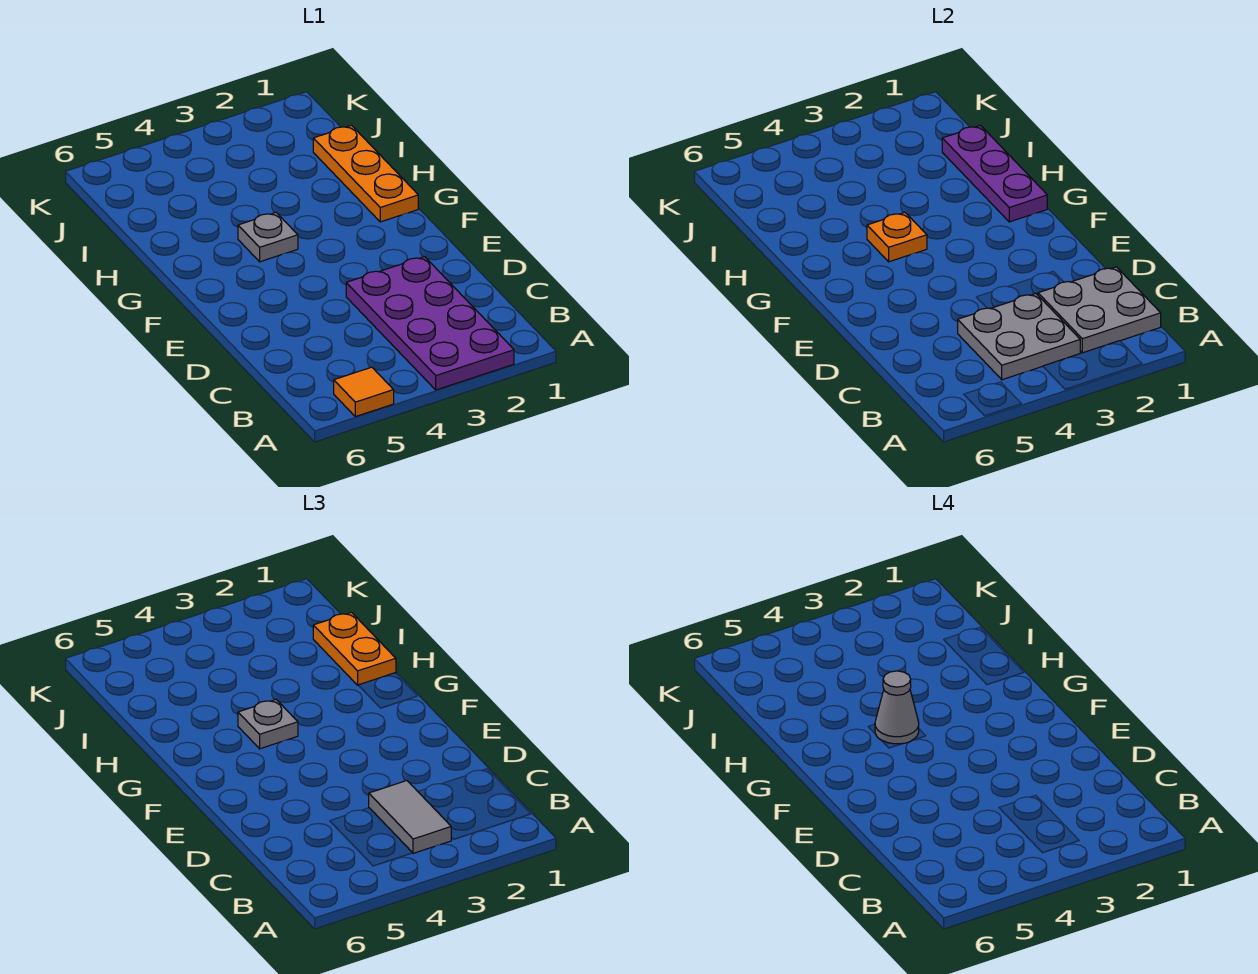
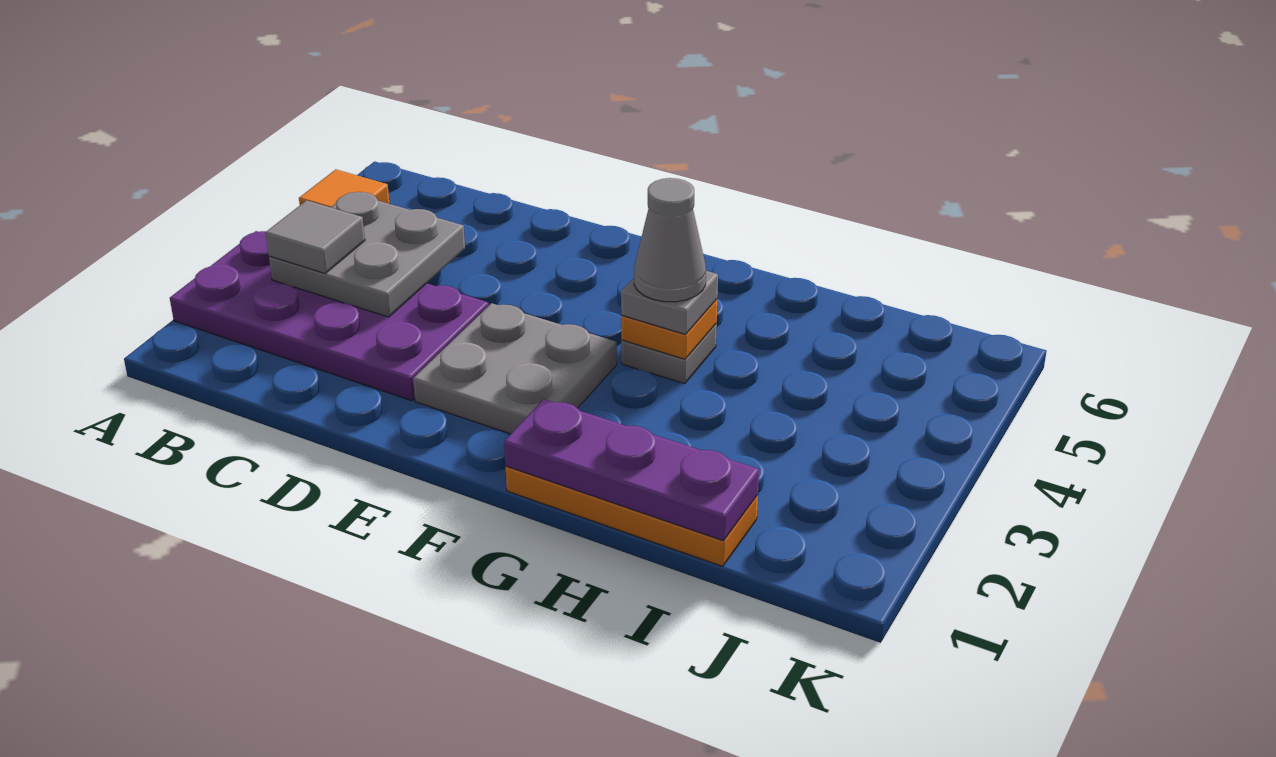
grey 2x2 plate [1038,267,1161,353] -> grey 2x2 plate moved to [413,303,617,434]
grey 1x2 tile [369,781,451,853] -> grey 1x1 tile [265,200,365,273]
orange 1x2 plate [313,612,396,685] -> none

